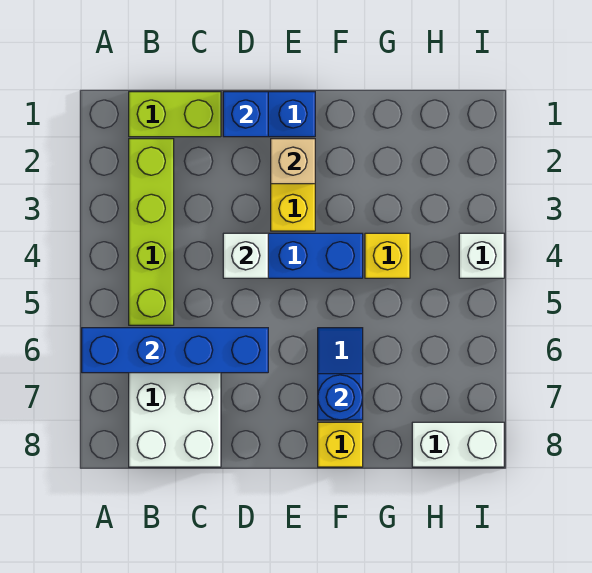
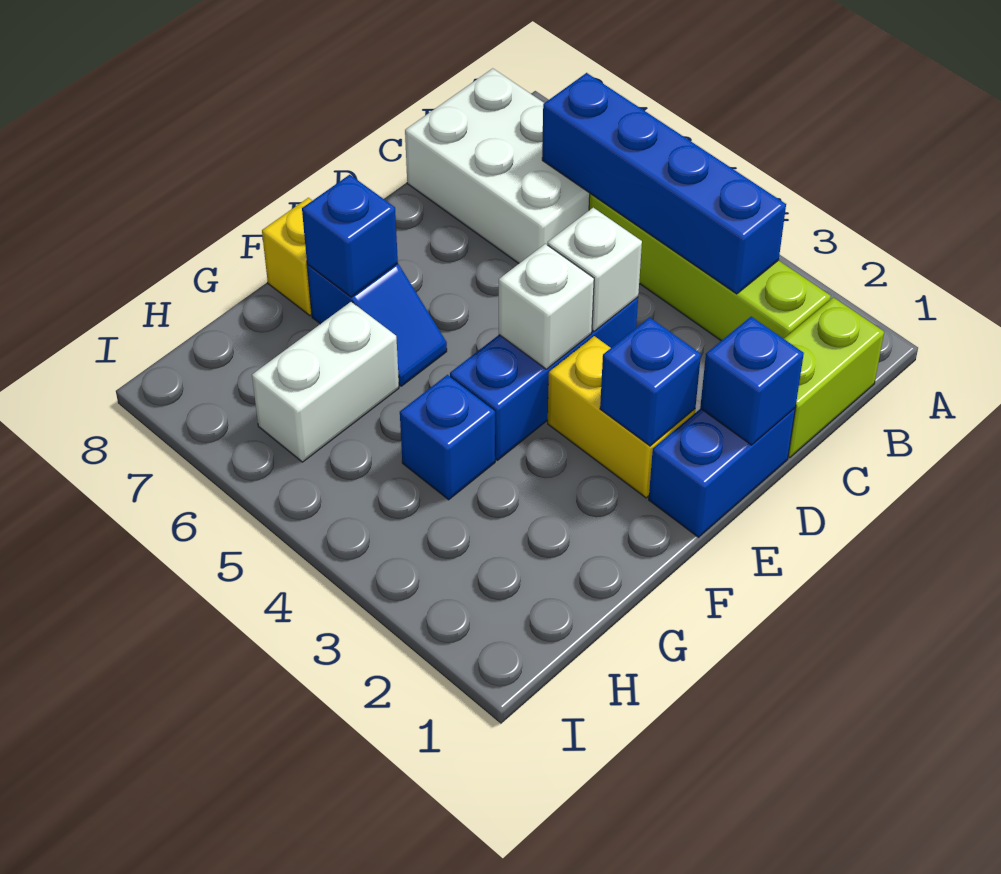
blue 1x4 brick [82,328,268,373] -> blue 1x4 brick turned to [542,73,786,294]
tan 1x1 brick [271,139,315,184] -> blue 1x1 brick [600,318,701,446]
blue 1x1 round brick [318,375,363,420] -> blue 1x1 brick [302,175,398,297]
yellow 1x1 brick [365,233,410,278] -> blue 1x1 brick [400,375,495,500]
white 1x2 brick [412,422,504,467] -> white 1x2 brick moved to [252,302,399,462]
white 1x1 brick [459,233,504,278] -> white 1x1 brick moved to [499,244,594,369]

